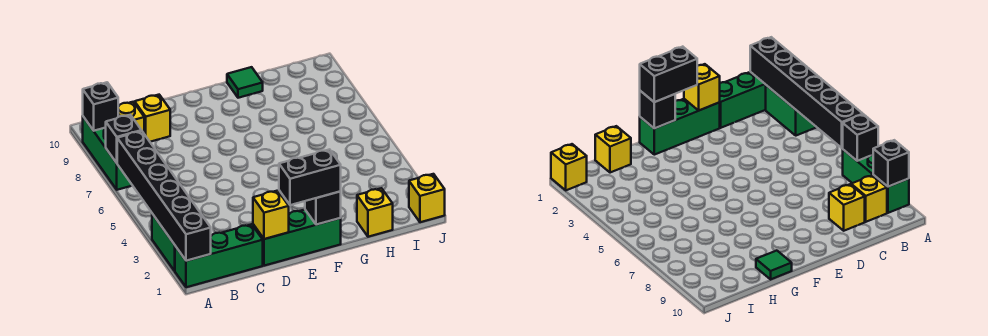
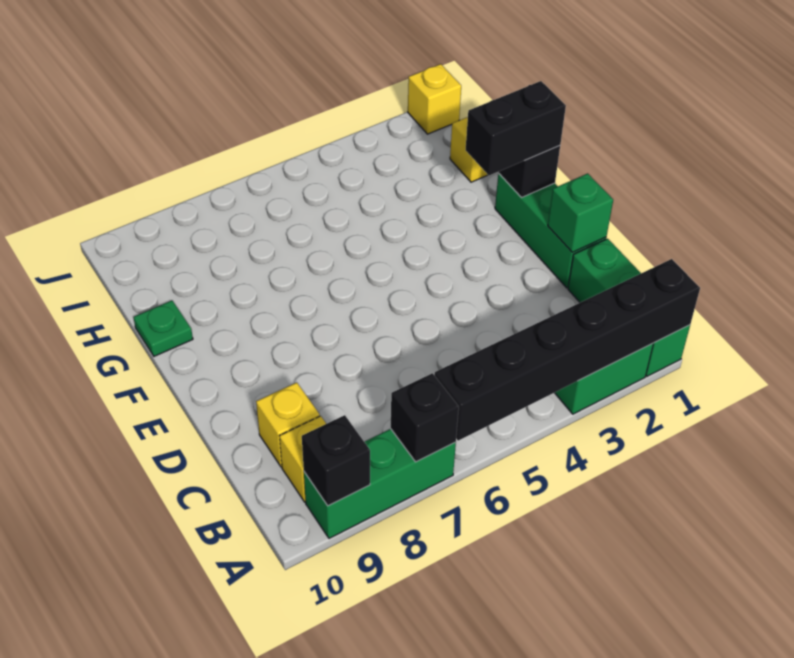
yellow 1x1 brick [253,191,289,239] -> green 1x1 brick [548,173,613,252]
black 1x2 brick [279,149,341,205] -> black 1x2 brick turned to [466,81,566,175]
green 1x1 tile [227,67,263,98] -> green 1x1 plate [134,301,193,356]

